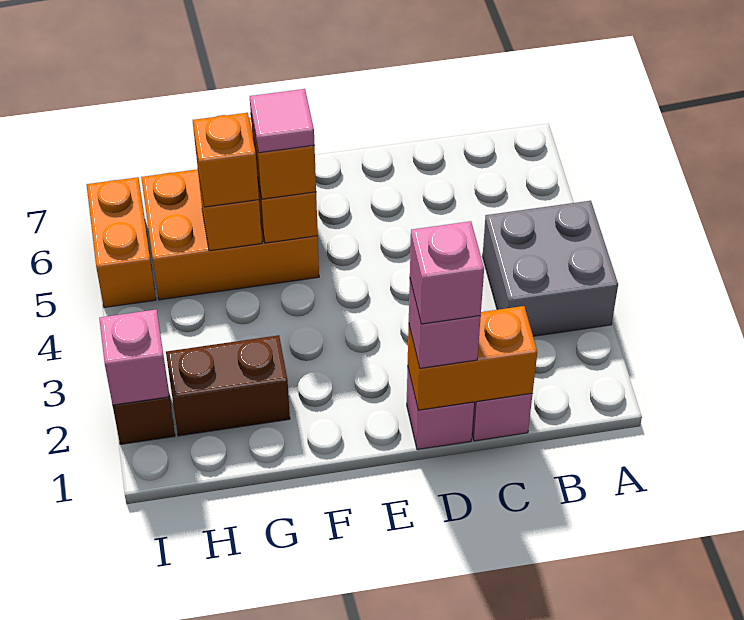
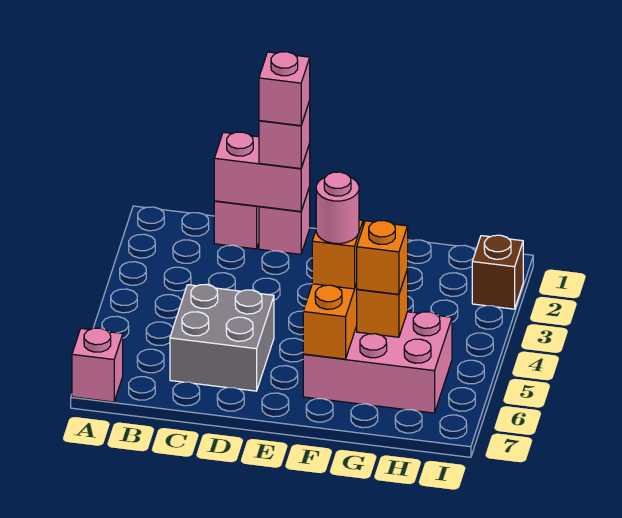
grey 2x2 brick [483,201,618,336] -> grey 2x2 brick moved to [170,284,274,391]
orange 1x2 brick [408,306,537,410] -> pink 1x2 brick [214,132,310,211]
orange 2x3 brick [141,169,319,300] -> pink 2x3 brick [303,312,452,413]
pink 1x1 tile [250,89,315,153] -> pink 1x1 round brick [316,172,359,244]
brown 1x2 brick [166,335,290,436] -> none
pink 1x1 brick [99,310,169,405] -> pink 1x1 brick moved to [72,328,123,402]
orange 1x2 brick [87,177,156,308] -> none

